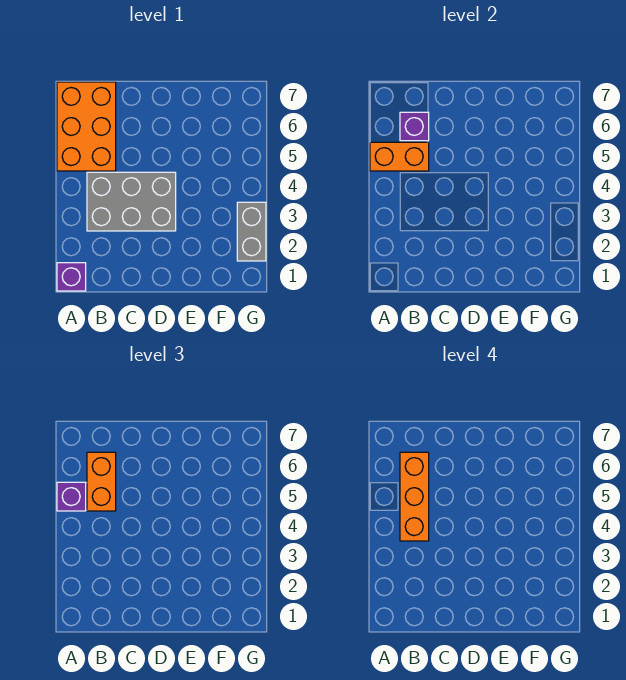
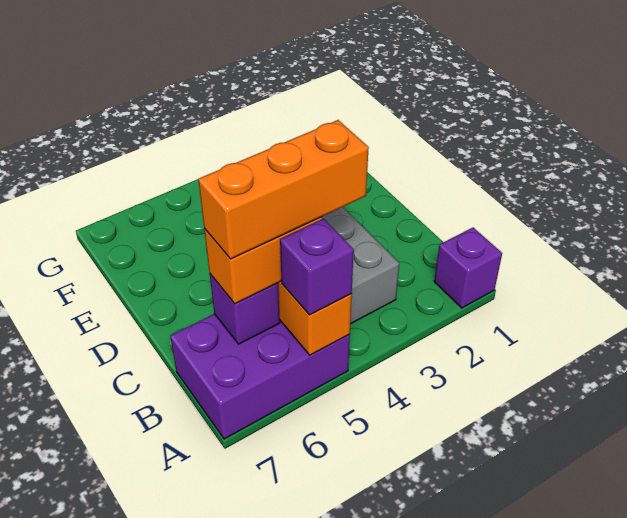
orange 2x3 brick [57,82,116,171] -> purple 2x3 brick [170,314,350,439]
grey 1x2 brick [237,202,266,261] -> none

